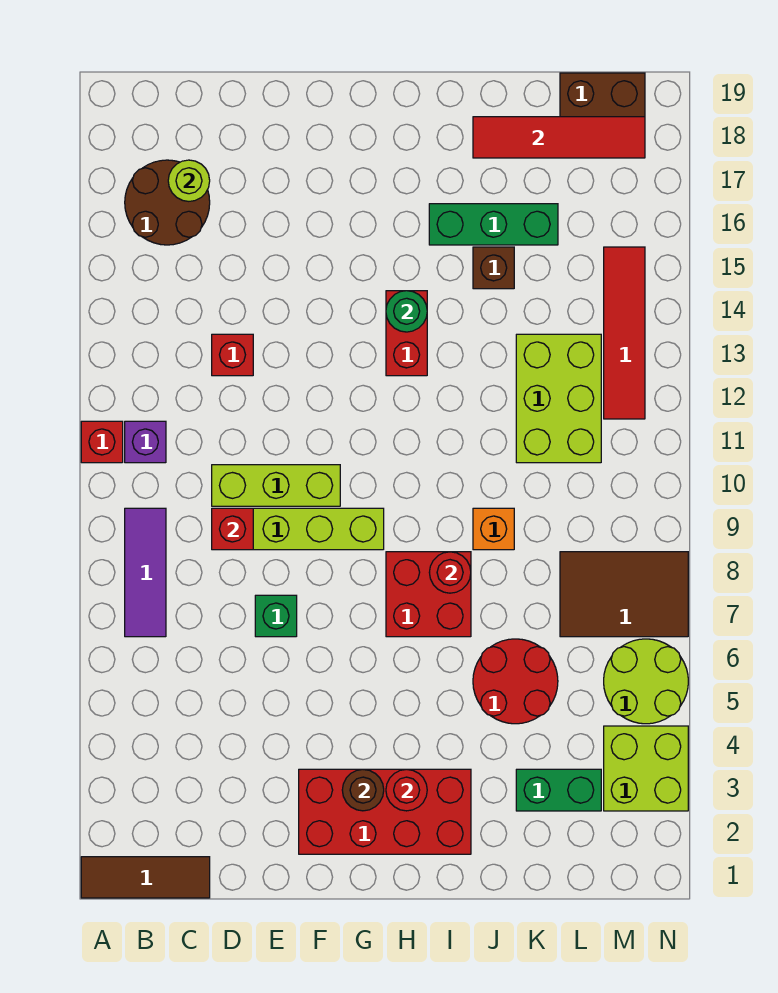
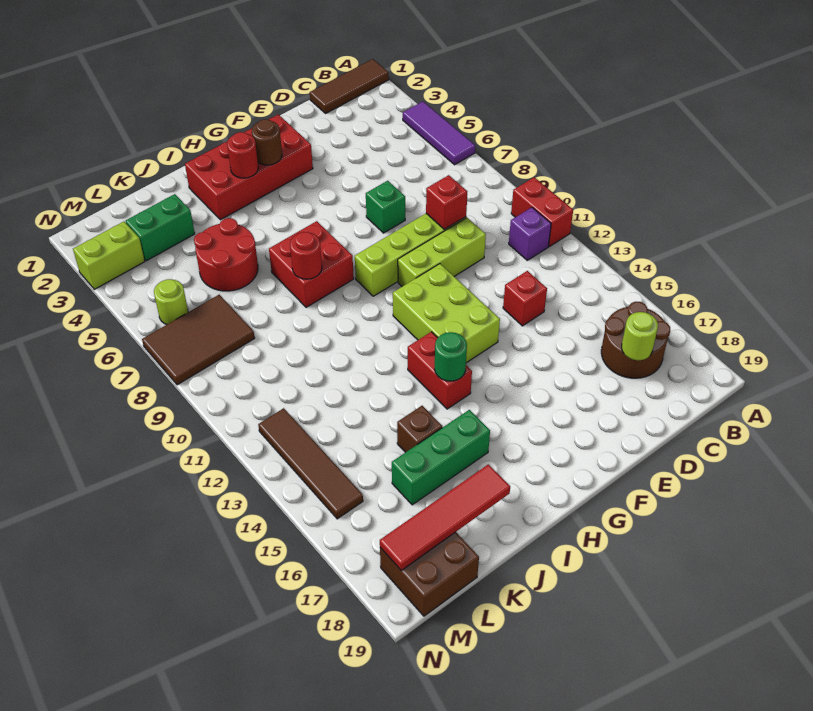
red 1x1 brick [81,421,123,463] -> red 1x2 brick [511,177,573,246]
purple 1x3 tile [125,508,166,637] -> purple 1x3 tile moved to [403,101,475,165]
orange 1x1 brick [473,508,514,550] -> none
lime 2x3 brick [516,334,601,463] -> lime 2x3 brick moved to [393,264,500,363]
lime 2x2 brick [604,726,688,811] -> lime 1x2 brick [73,222,145,289]
lime 2x2 round brick [604,639,688,724] -> lime 1x1 round brick [154,279,188,324]
red 1x4 tile [604,247,645,419] -> brown 1x4 tile [258,408,363,519]

